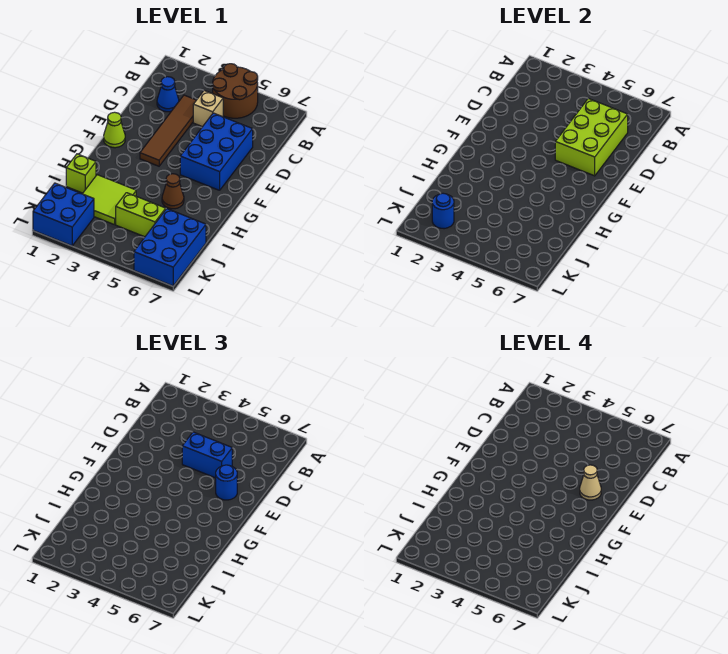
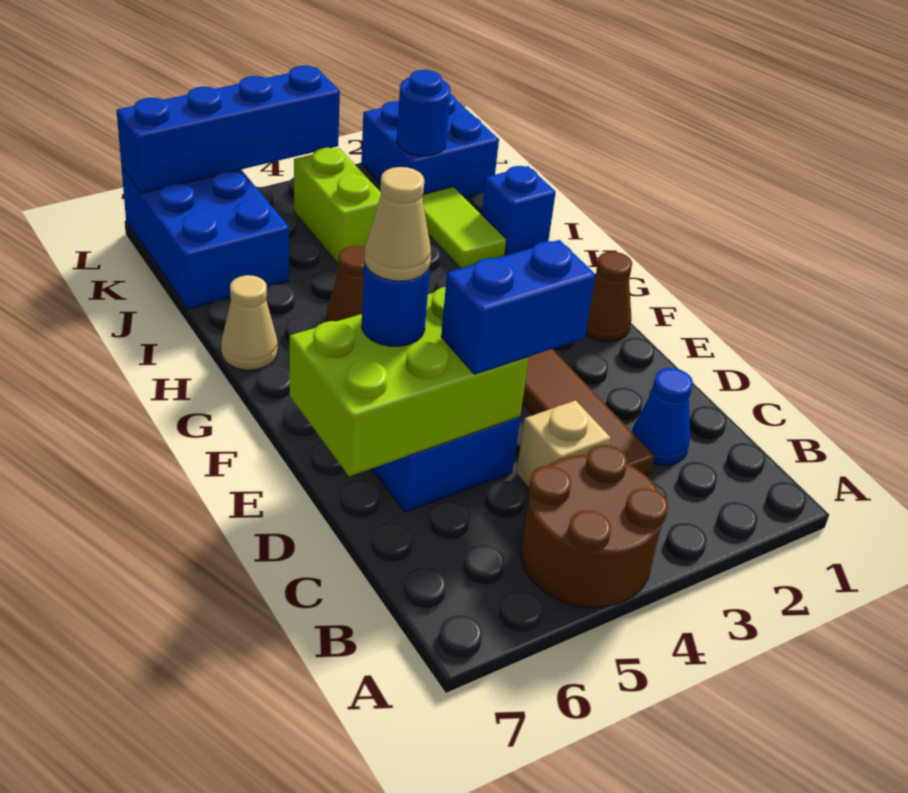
lime 2x3 brick [555,98,628,176] -> lime 2x3 brick turned to [290,287,529,476]
lime 1x1 cone [104,112,125,148] -> brown 1x1 cone [585,252,632,342]
none -> tan 1x1 cone [221,275,278,370]
lime 1x1 brick [66,154,96,193] -> blue 1x1 brick [482,166,556,255]
lime 2x2 tile [83,175,136,225] -> lime 1x2 tile [422,187,506,269]
lime 1x2 brick [116,193,166,237] -> lime 1x2 brick turned to [294,148,381,264]
none -> blue 1x4 brick [117,66,340,193]

